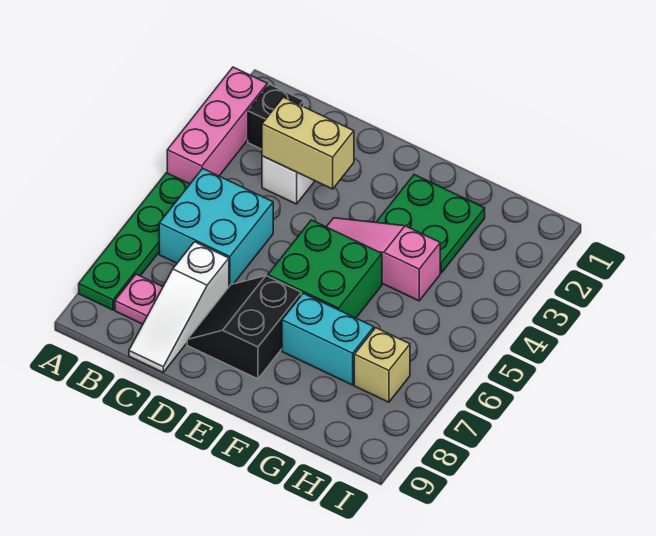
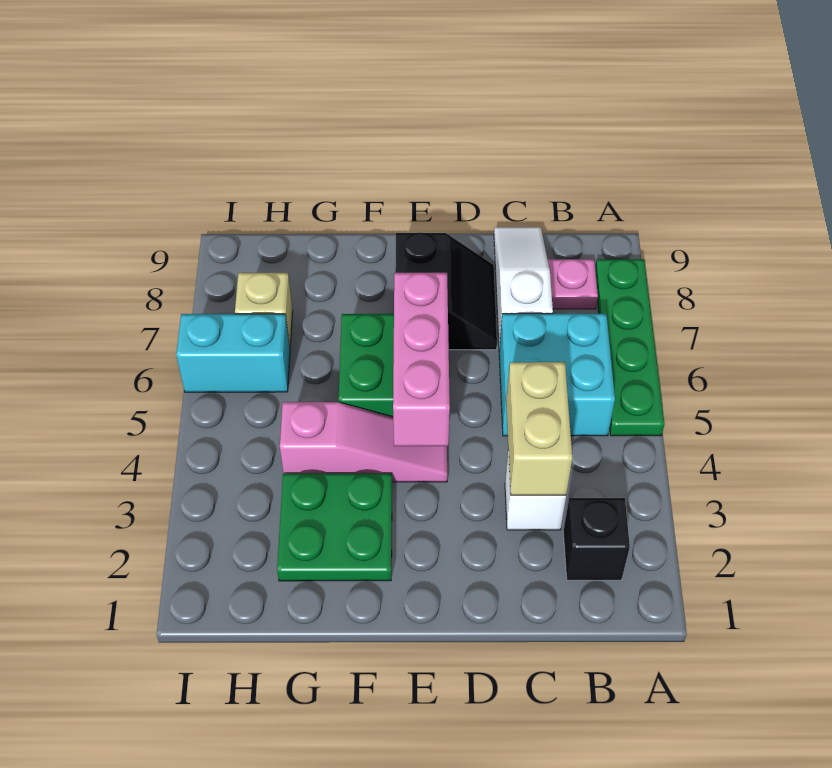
pink 1x3 brick [167,67,267,184] -> pink 1x3 brick moved to [393,273,450,446]
tan 1x2 brick [262,97,354,189] -> tan 1x2 brick turned to [506,362,572,495]
cyan 1x2 brick [282,293,374,385] -> cyan 1x2 brick moved to [176,314,290,392]

